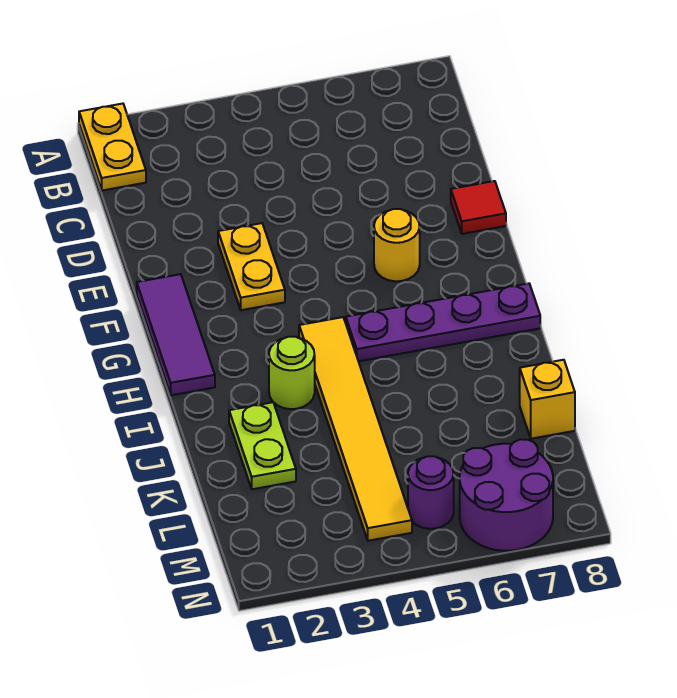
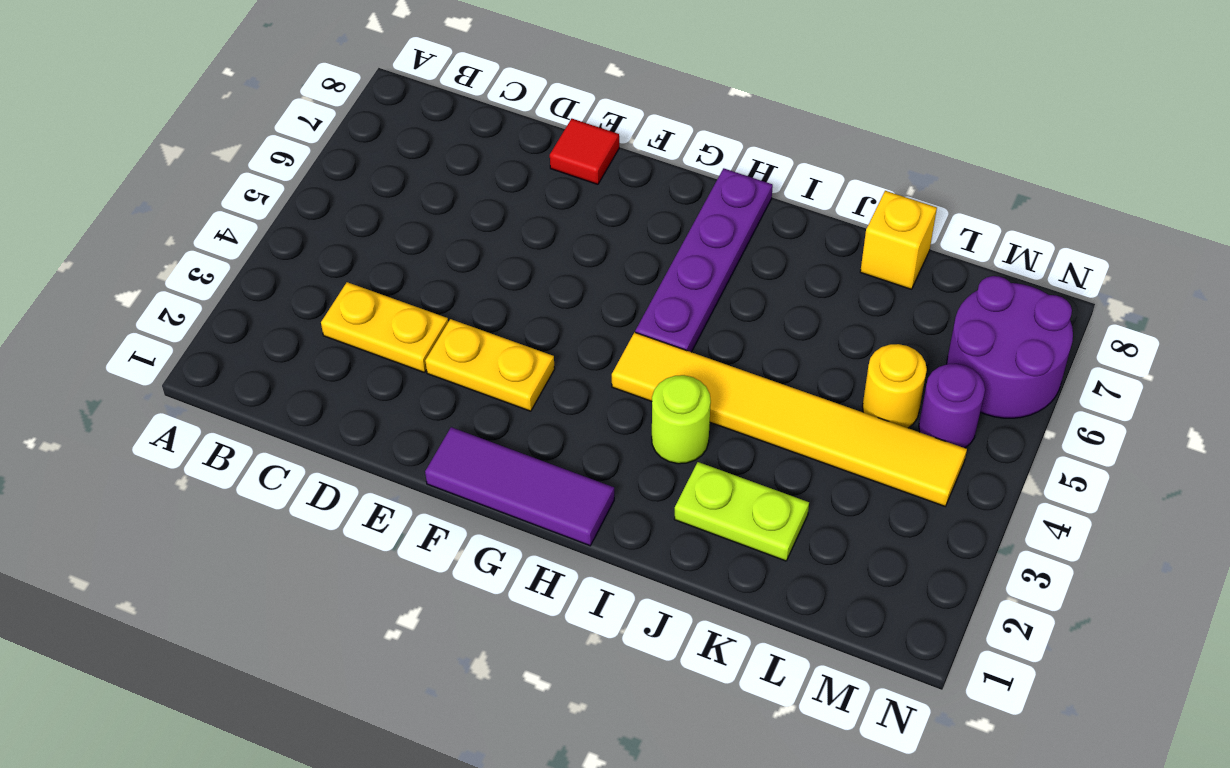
yellow 1x2 plate [79,104,146,191] -> yellow 1x2 plate moved to [321,282,448,372]
yellow 1x1 round brick [374,209,420,281] -> yellow 1x1 round brick moved to [862,344,927,428]

